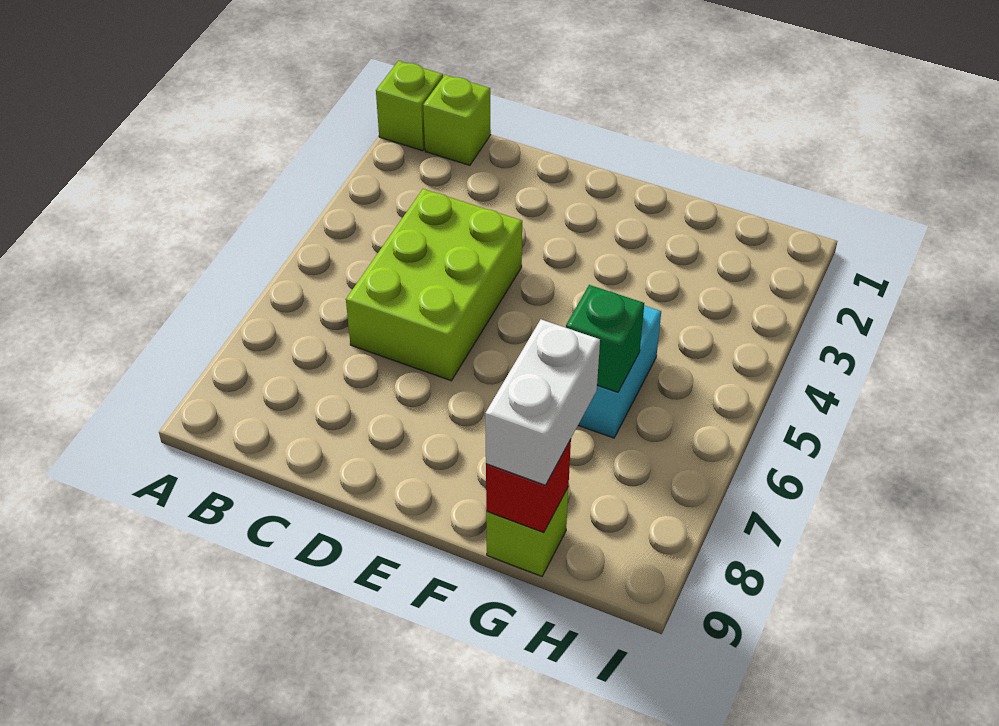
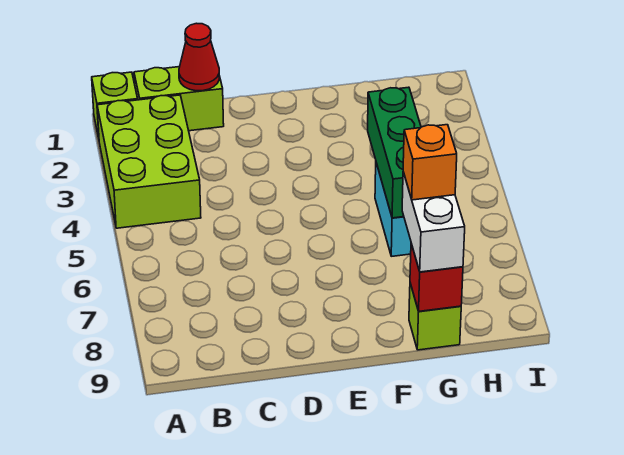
lime 1x1 brick [423,75,491,165] -> lime 1x2 brick [134,67,224,131]
none -> red 1x1 cone [179,23,219,91]
lime 2x3 brick [346,189,522,381] -> lime 2x3 brick moved to [97,95,201,228]
green 1x1 brick [566,285,644,392] -> green 1x3 brick [368,87,421,218]
none -> orange 1x1 brick [403,125,457,200]

